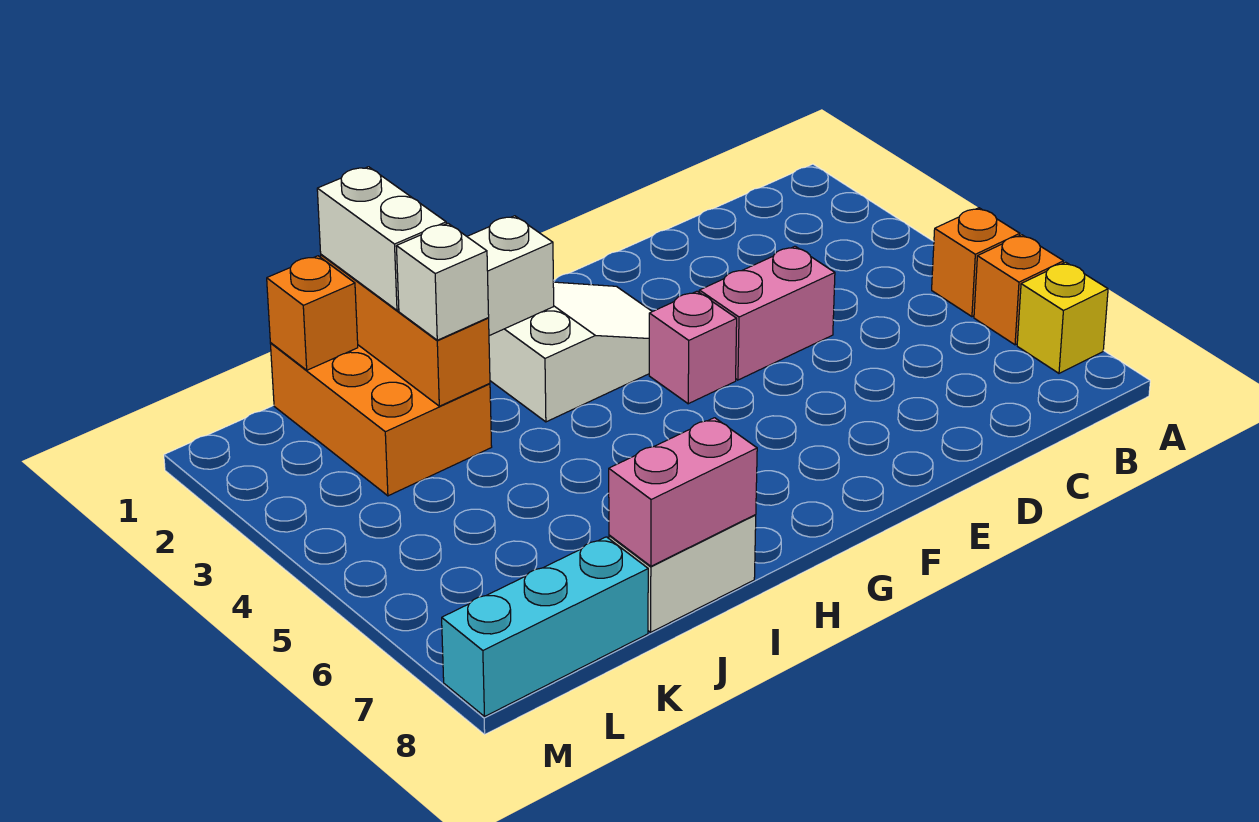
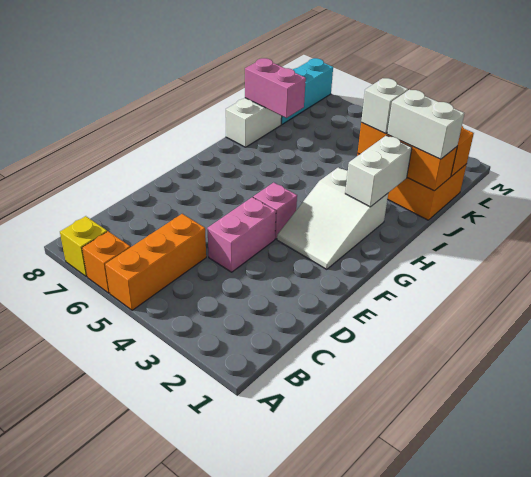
orange 1x1 brick [932,208,1020,317] -> orange 1x3 brick [105,214,206,310]
pink 1x2 brick [609,418,757,566] -> pink 1x2 brick turned to [245,58,306,118]

